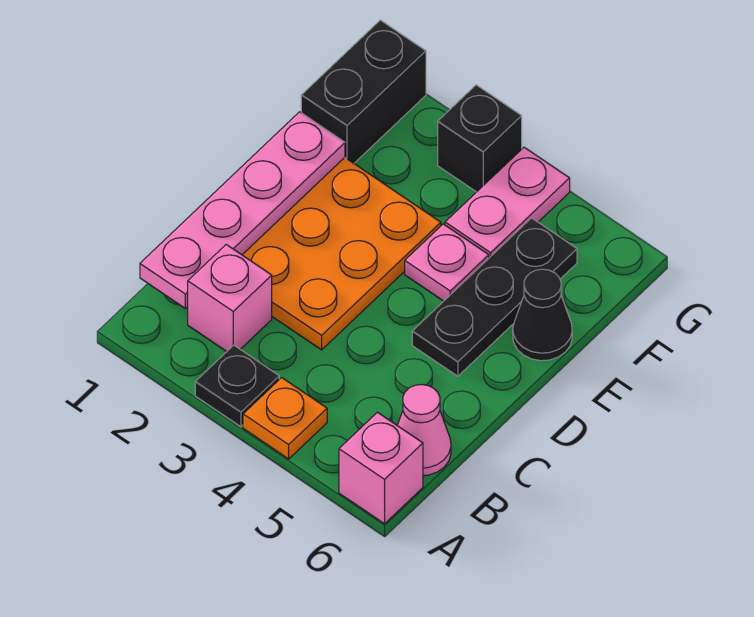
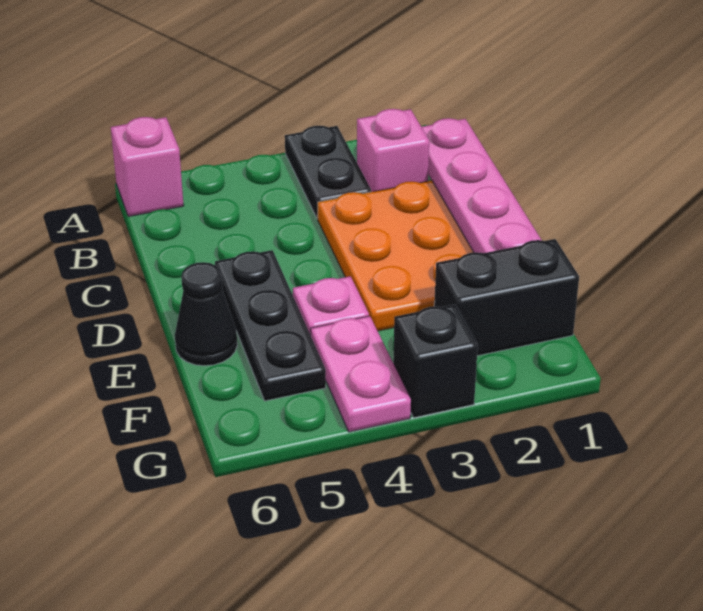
black 1x1 plate [195,345,279,427] -> black 1x2 plate [285,126,371,219]
orange 1x1 plate [243,378,327,459] -> none
pink 1x1 cone [397,384,451,476] -> none
black 1x2 brick [301,20,426,163] -> black 1x2 brick turned to [434,239,579,356]

